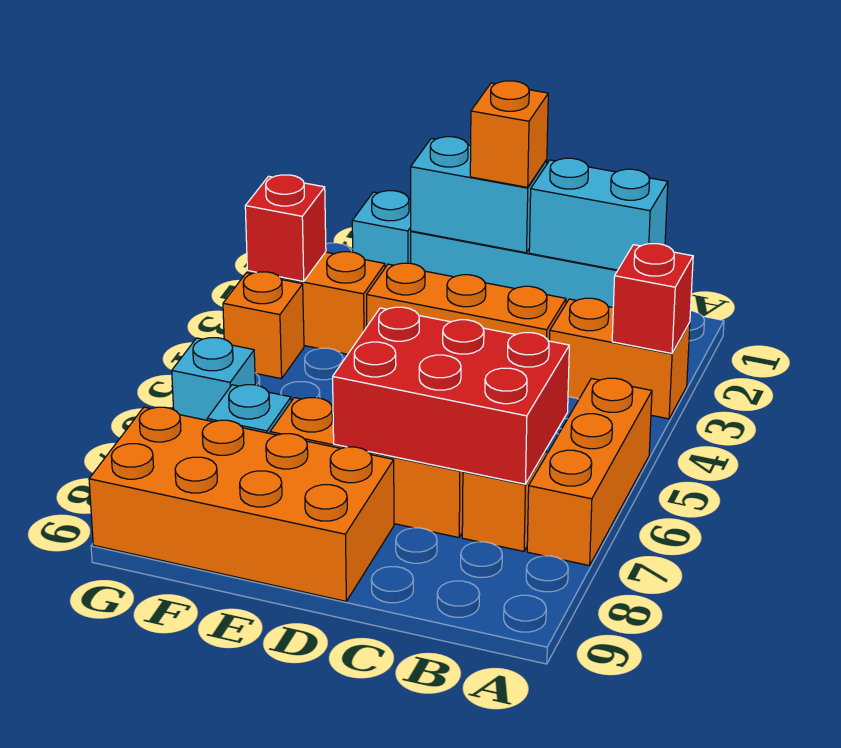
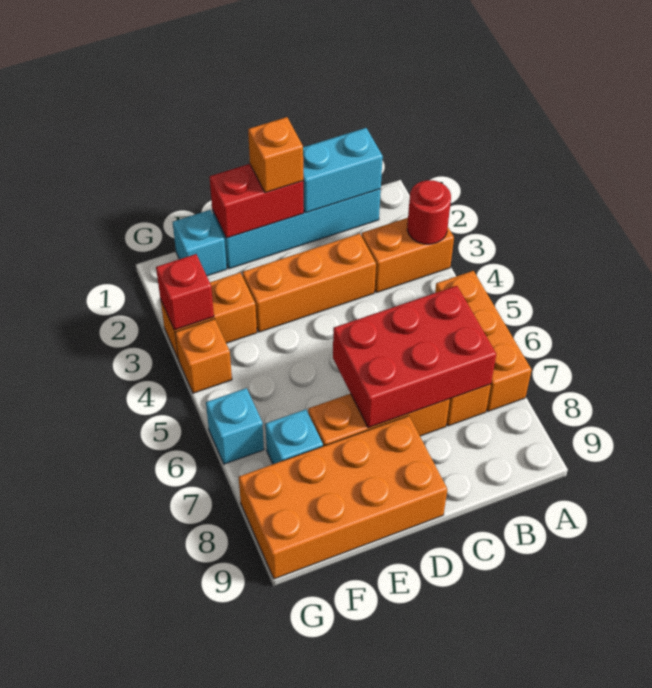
red 1x1 brick [612,244,693,353] -> red 1x1 round brick [407,180,451,244]
cyan 1x2 brick [411,137,547,253] -> red 1x2 brick [210,164,304,238]

